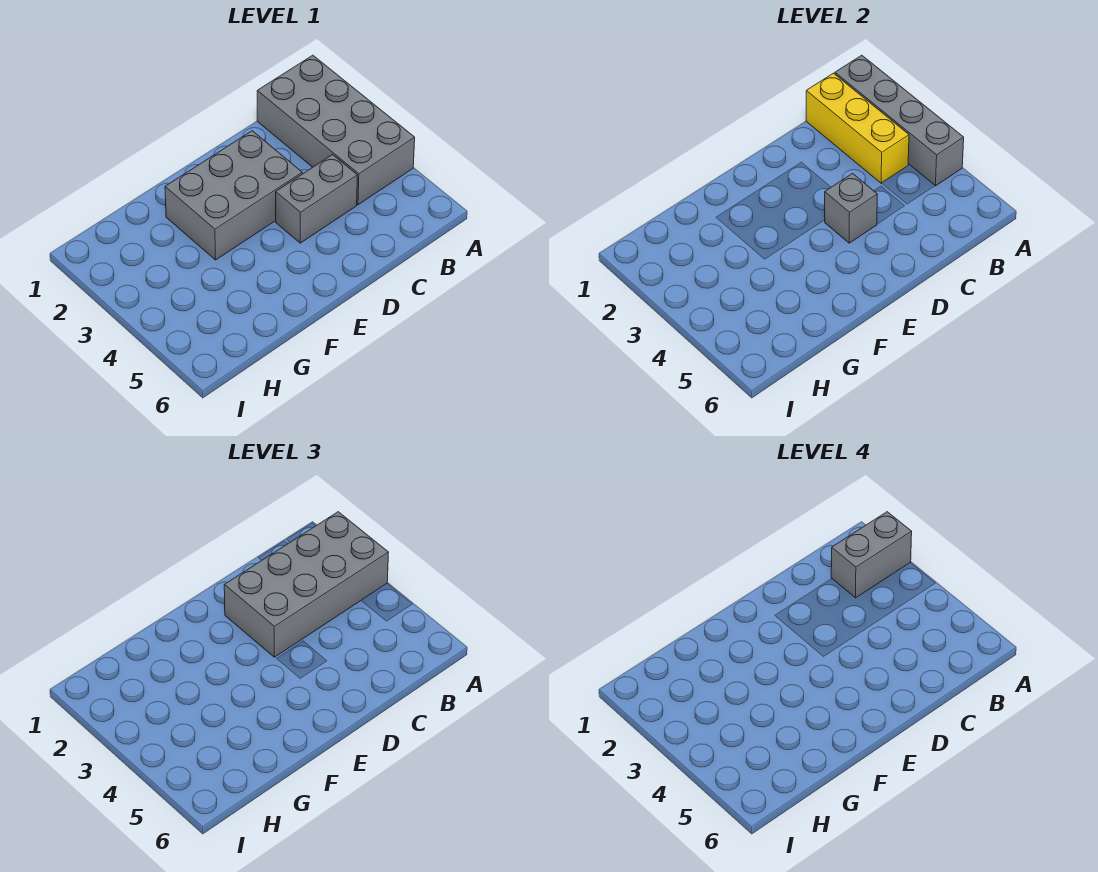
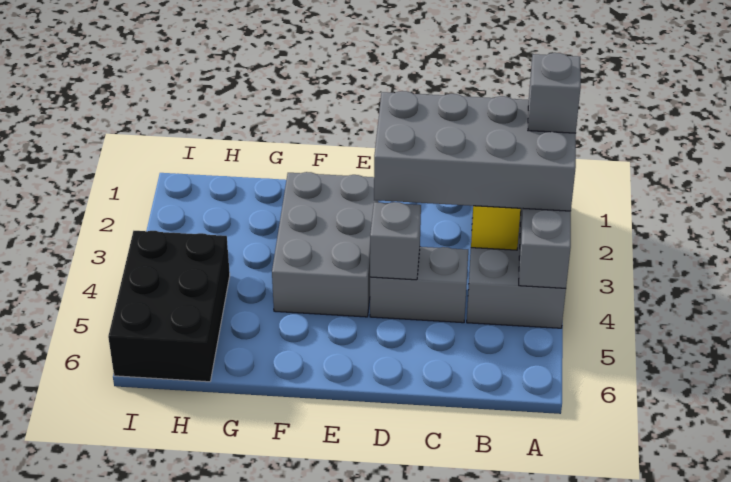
grey 1x2 brick [831,512,912,598] -> grey 1x1 brick [528,53,581,133]
grey 2x3 brick [165,131,302,260] -> grey 2x3 brick turned to [272,172,378,317]
none -> black 2x3 brick [108,231,230,382]

